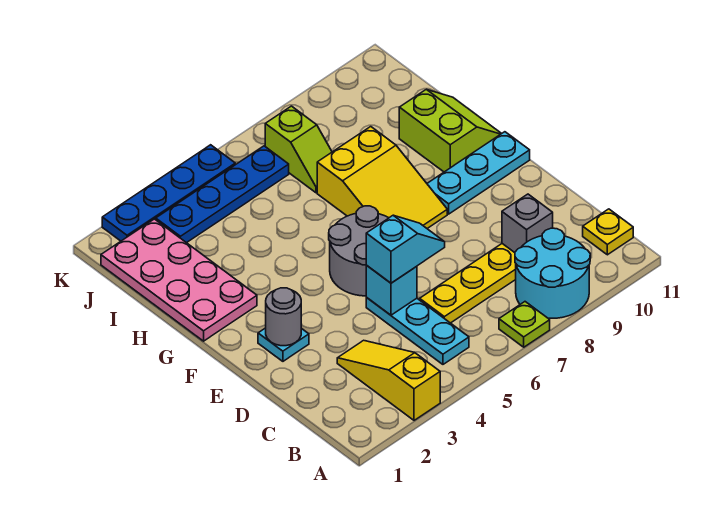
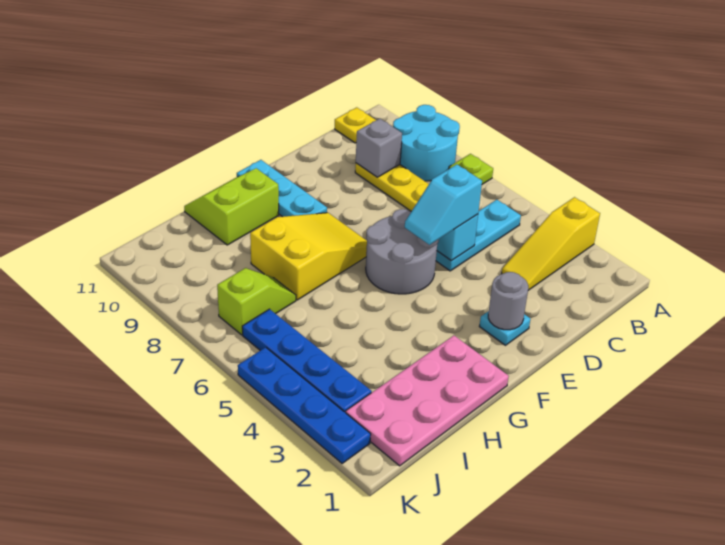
cyan 1x2 slope [366,215,445,283] -> cyan 1x2 slope turned to [405,164,482,245]

